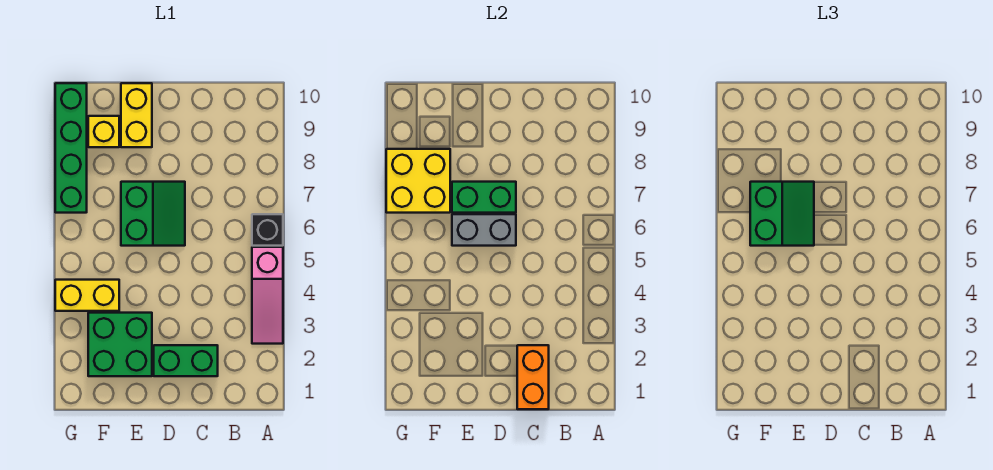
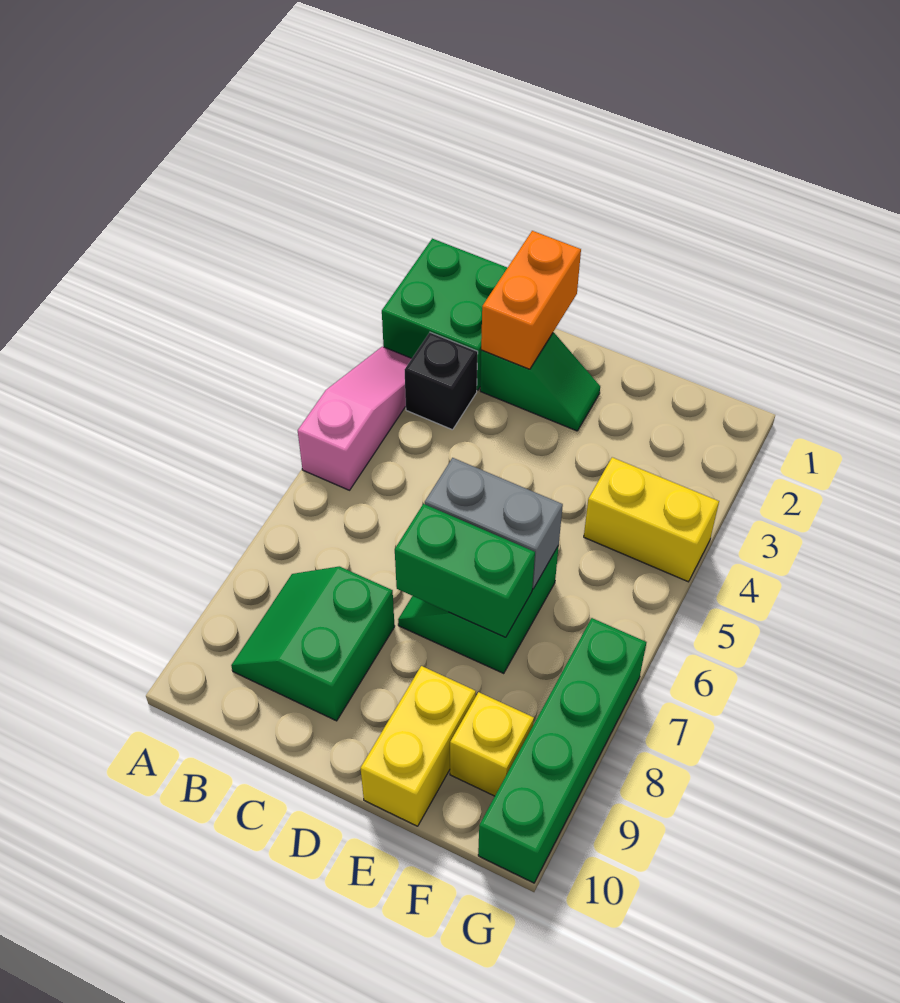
black 1x1 brick [252,214,283,246] -> black 1x1 brick moved to [405,332,478,430]
green 1x2 brick [154,345,218,376] -> green 1x2 slope [480,332,600,431]
green 2x2 brick [88,313,152,376] -> green 2x2 brick moved to [382,239,507,390]
green 2x2 slope [750,182,814,246] -> green 2x2 slope moved to [231,567,395,721]
yellow 2x2 brick [386,149,450,213] -> none

